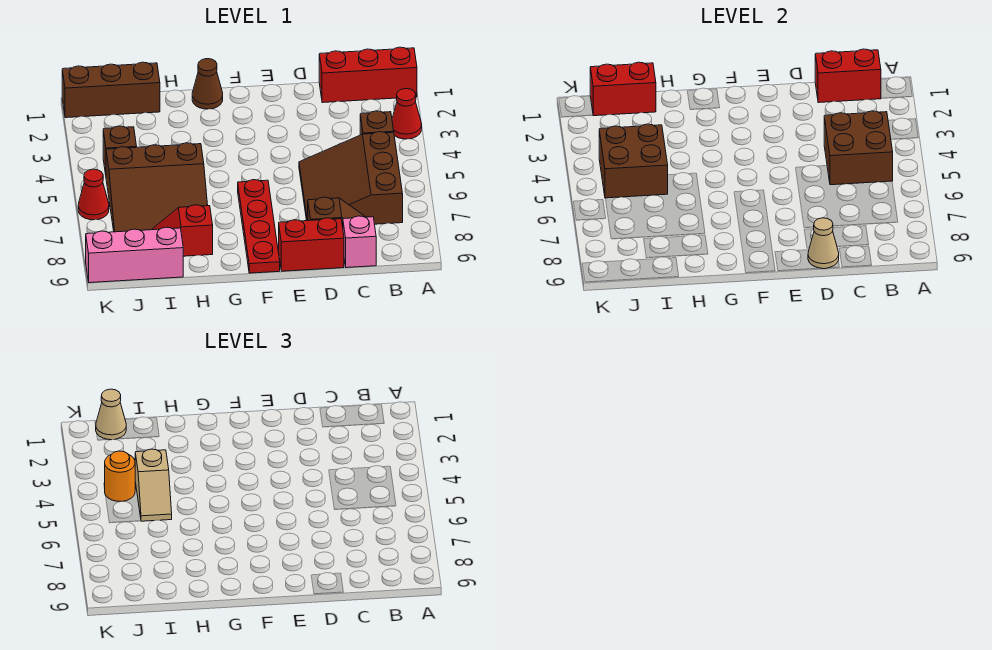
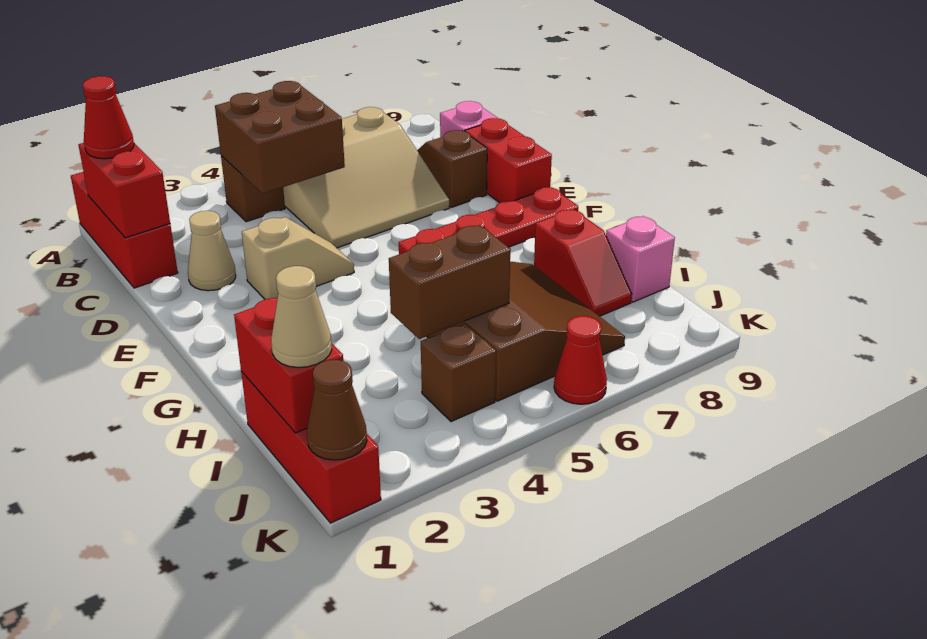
red 1x1 cone [392,89,422,139] -> red 1x1 cone moved to [83,76,134,159]
brown 3x3 slope [299,132,403,224] -> tan 3x3 slope [283,107,449,248]
tan 1x1 cone [808,218,839,269] -> tan 1x1 cone moved to [188,211,236,291]
brown 1x1 cone [192,59,223,109] -> brown 1x1 cone moved to [307,360,367,460]
brown 1x3 brick [62,62,160,118] -> red 1x3 brick [241,372,381,523]
brown 2x2 brick [599,124,668,198] -> brown 1x2 brick [389,225,511,339]
tan 1x2 slope [135,449,172,521] -> tan 1x2 slope moved to [242,217,354,299]
pink 1x3 brick [86,227,183,283] -> pink 1x1 brick [606,216,675,302]
orange 1x1 round brick [105,451,135,501] -> none

